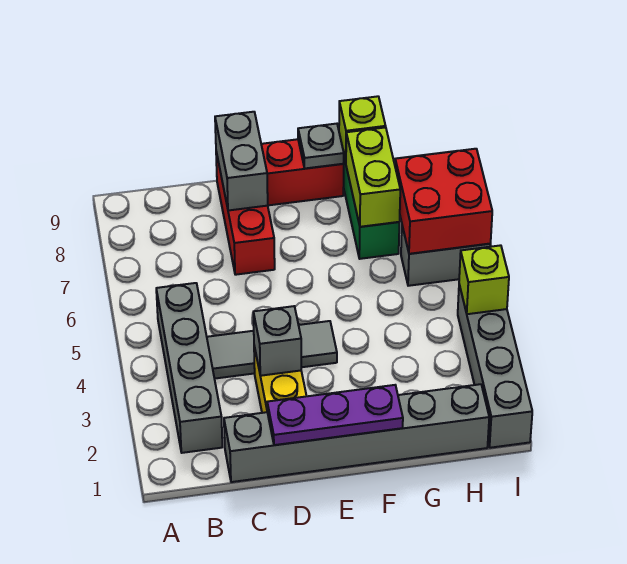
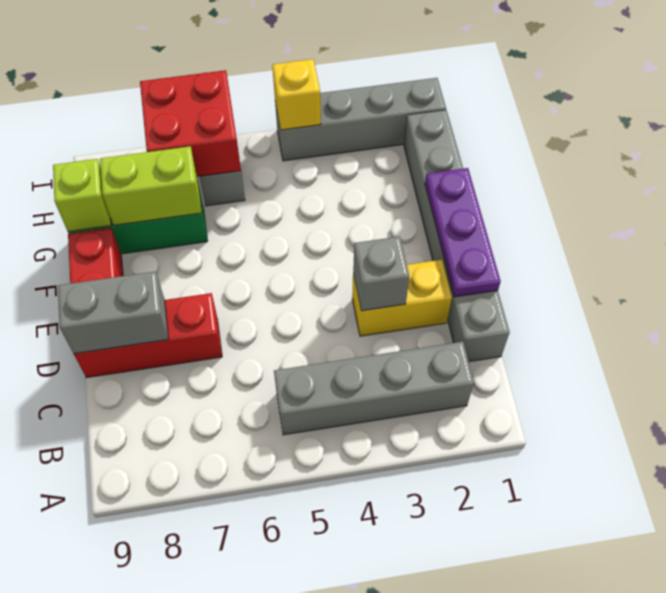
grey 1x3 tile [207,321,337,379] -> none
grey 1x1 plate [298,124,344,168] -> none
lime 1x1 brick [459,245,509,314] -> yellow 1x1 brick [272,59,321,130]

